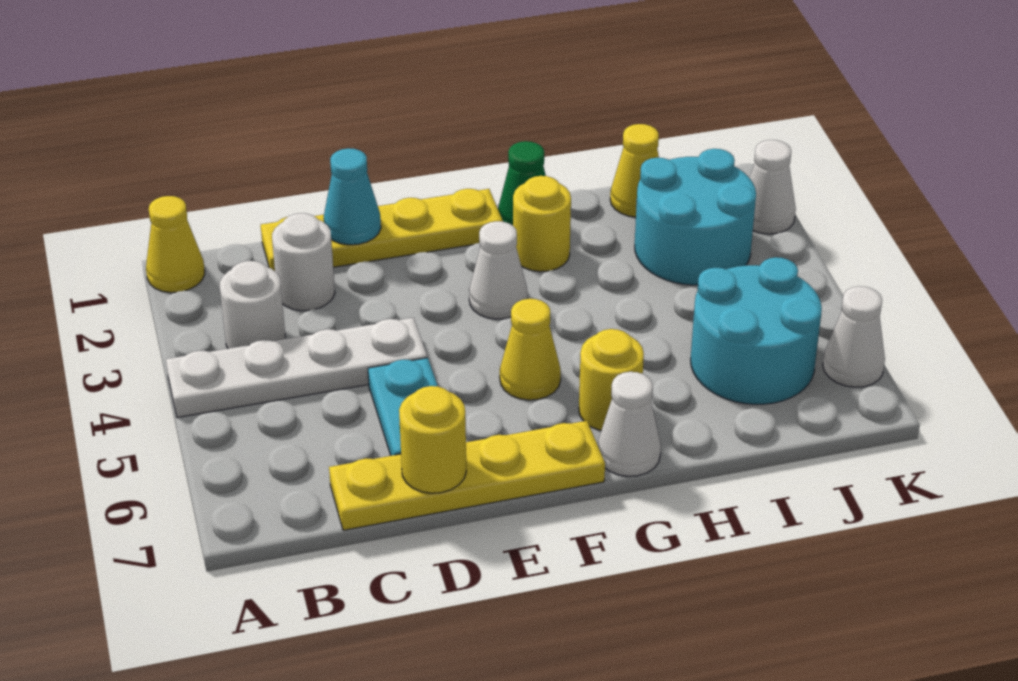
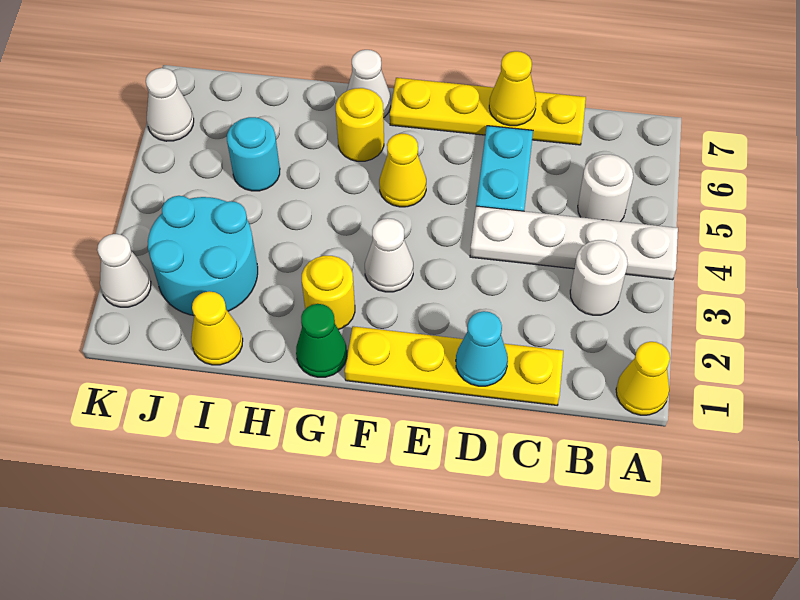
white 1x1 round brick [272,213,335,311] -> white 1x1 round brick moved to [578,154,633,222]
yellow 1x1 round brick [399,386,466,493] -> yellow 1x1 cone [489,51,536,126]
cyan 2x2 round brick [691,257,822,404] -> cyan 1x1 round brick [227,117,280,191]

